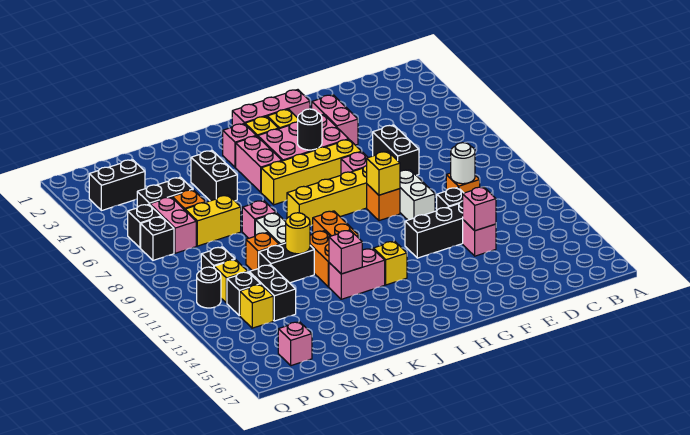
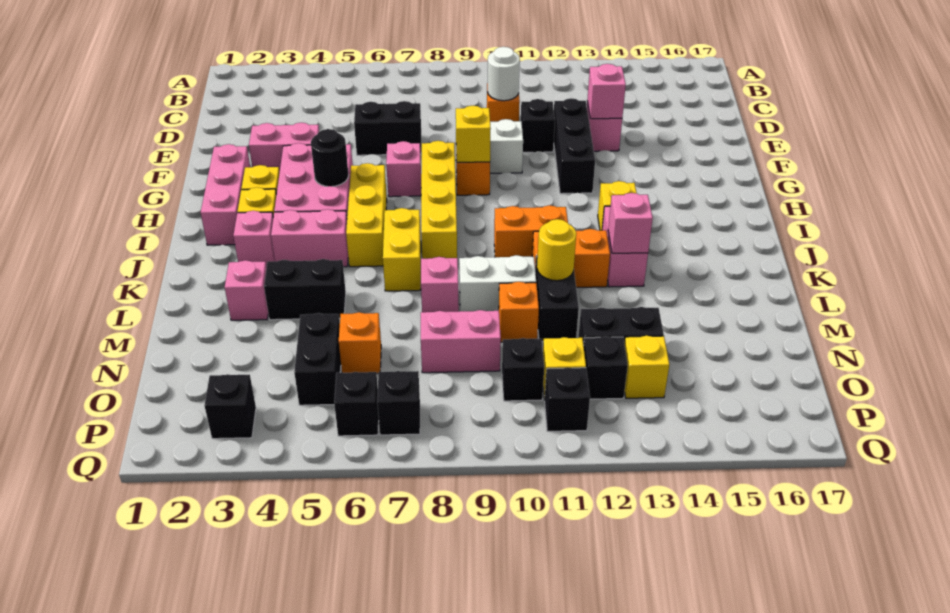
yellow 1x4 brick [261,140,362,205] -> yellow 1x3 brick [346,163,387,267]
yellow 1x2 brick [185,195,241,246] -> yellow 1x2 brick moved to [383,208,421,291]
black 1x2 brick [89,160,145,211] -> black 1x1 brick [204,374,256,439]
pink 1x2 brick [150,197,196,253] -> pink 1x2 brick moved to [421,310,501,373]
pink 1x1 brick [278,322,312,366] -> pink 1x1 brick moved to [225,260,268,320]
black 1x1 round brick [197,267,221,308] -> black 1x1 brick [545,368,590,431]

